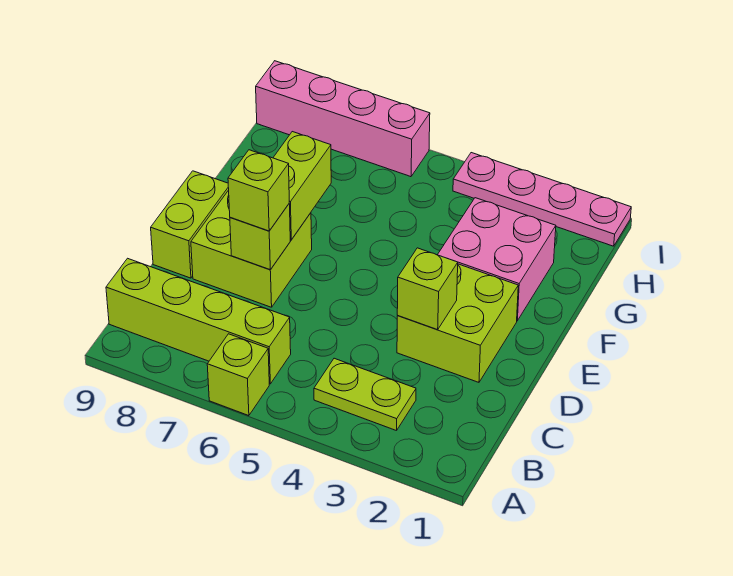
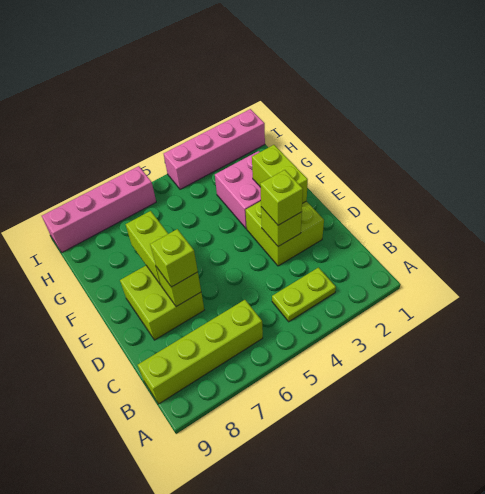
lime 1x1 brick [207,334,269,416] -> lime 1x1 brick moved to [260,170,303,225]
lime 1x2 brick [151,171,229,278] -> lime 1x2 brick moved to [252,145,308,203]
pink 1x4 plate [453,153,631,246] -> pink 1x4 brick [164,109,265,189]

